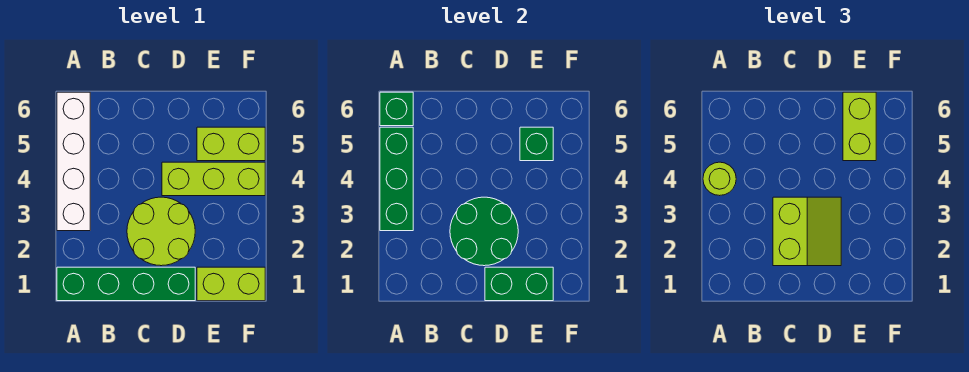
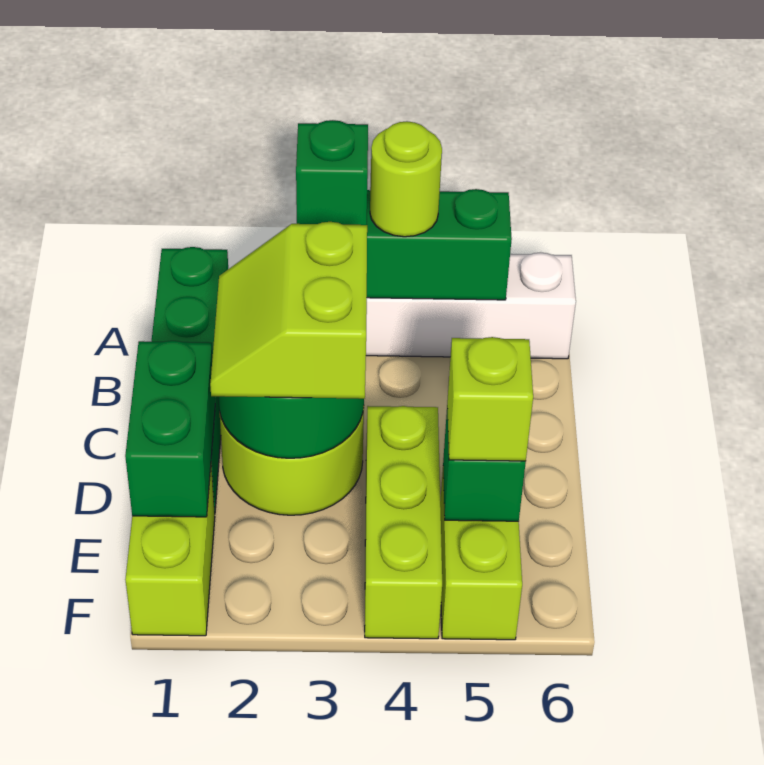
green 1x1 brick [380,92,413,126] -> green 1x1 brick moved to [296,120,368,225]
lime 2x2 slope [773,197,841,266] -> lime 2x2 slope turned to [210,222,367,399]
lime 1x2 brick [843,92,876,161] -> lime 1x1 brick [447,337,533,461]

